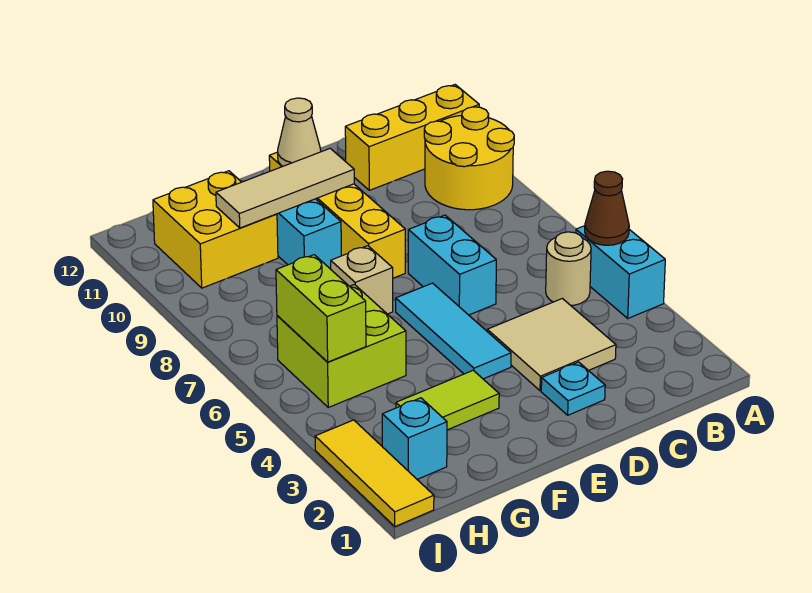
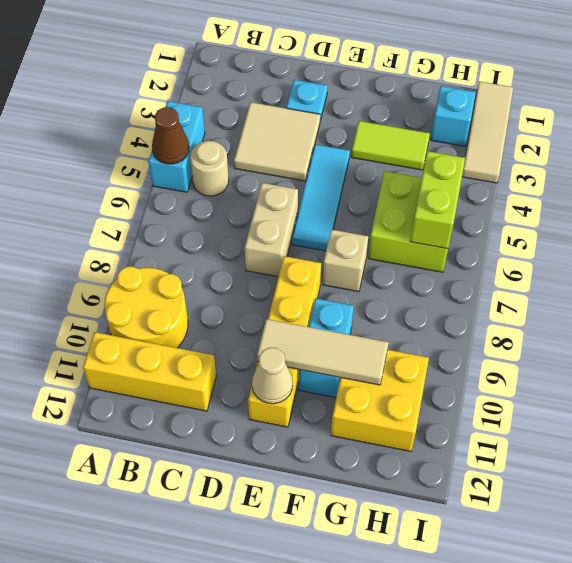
cyan 1x2 brick [408,215,496,315] -> tan 1x2 brick [245,183,298,277]
yellow 1x3 tile [315,420,434,526] -> tan 1x3 tile [462,81,513,183]

